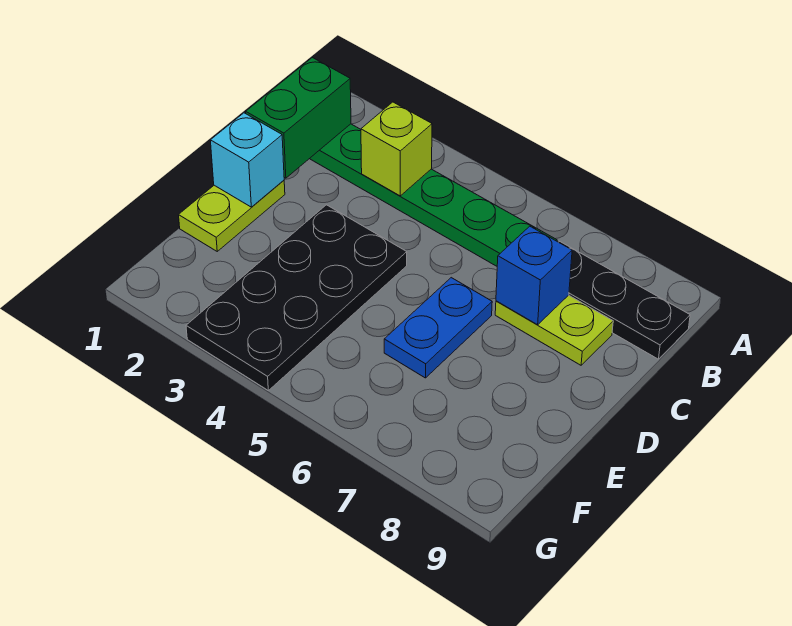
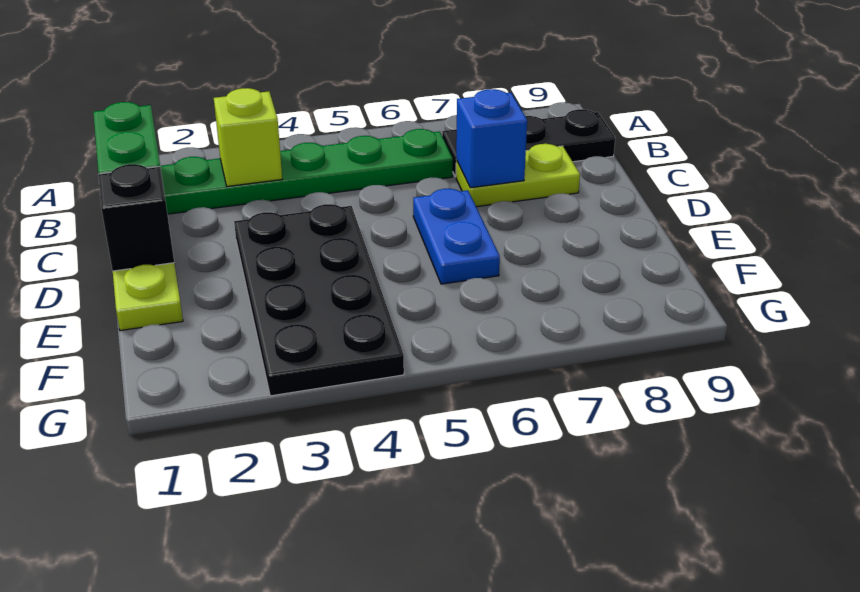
cyan 1x1 brick [210,113,284,207] -> black 1x1 brick [98,164,174,271]

